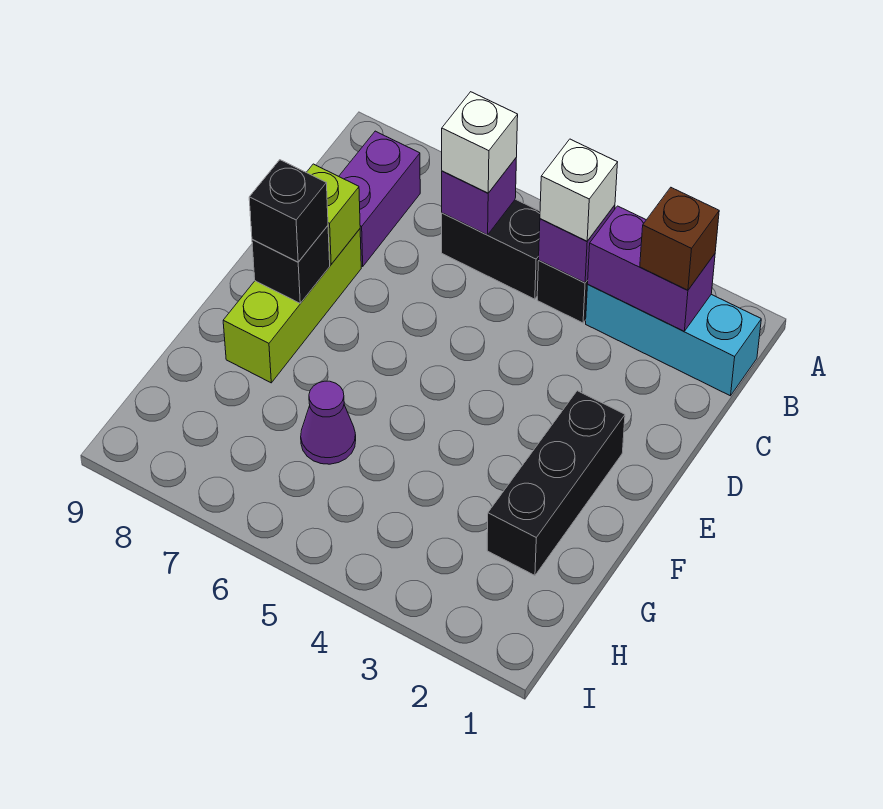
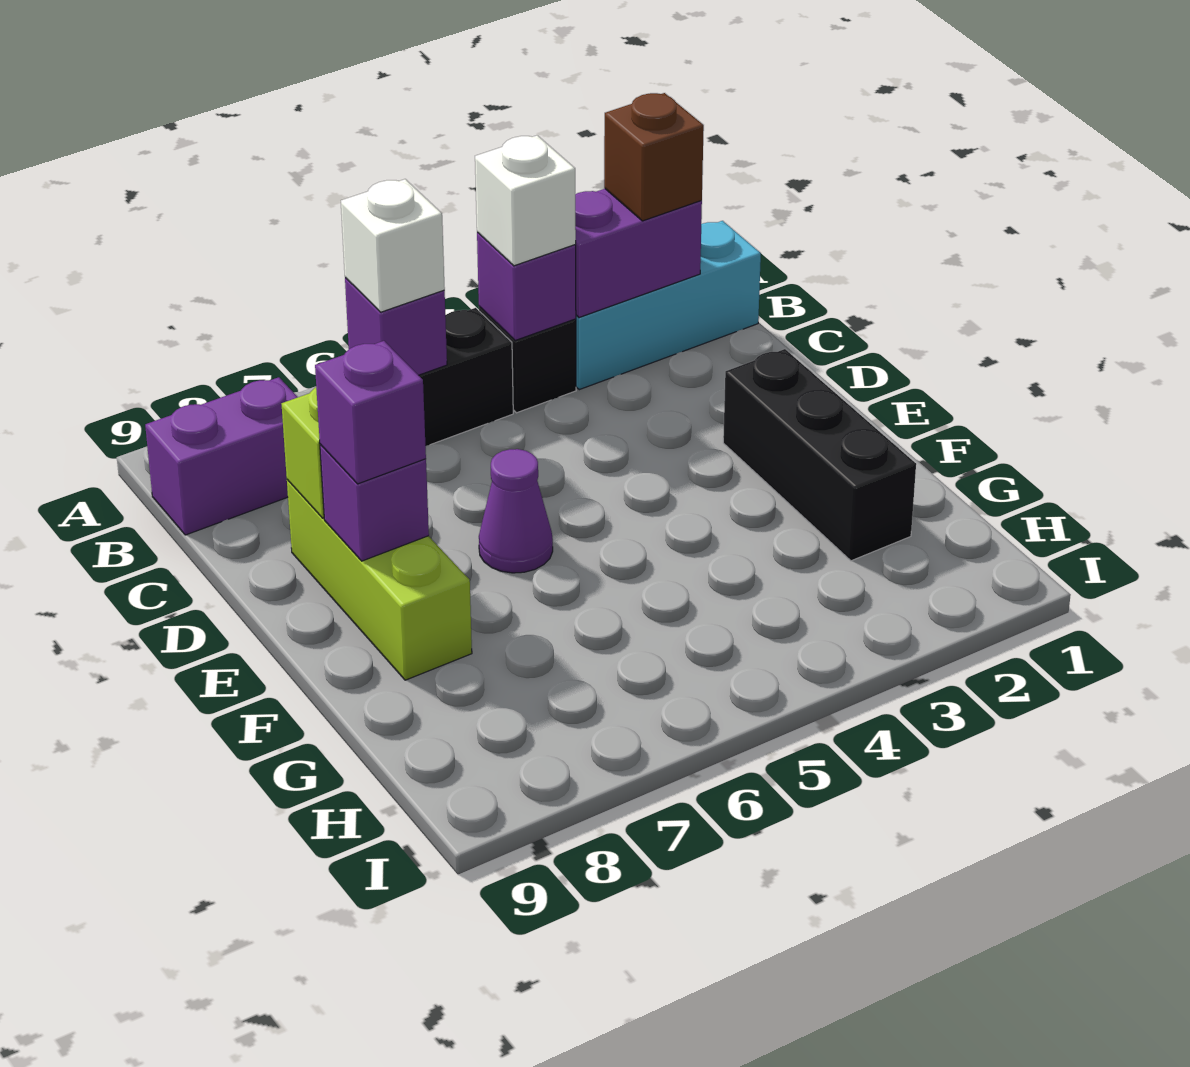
purple 1x2 brick [339,131,420,266] -> purple 1x2 brick turned to [145,377,298,535]
black 1x1 brick [252,226,330,303] -> purple 1x1 brick [320,444,429,561]
black 1x1 brick [249,160,328,262] -> purple 1x1 brick [315,341,426,484]
purple 1x1 cone [301,381,356,464] -> purple 1x1 cone moved to [479,449,553,573]

